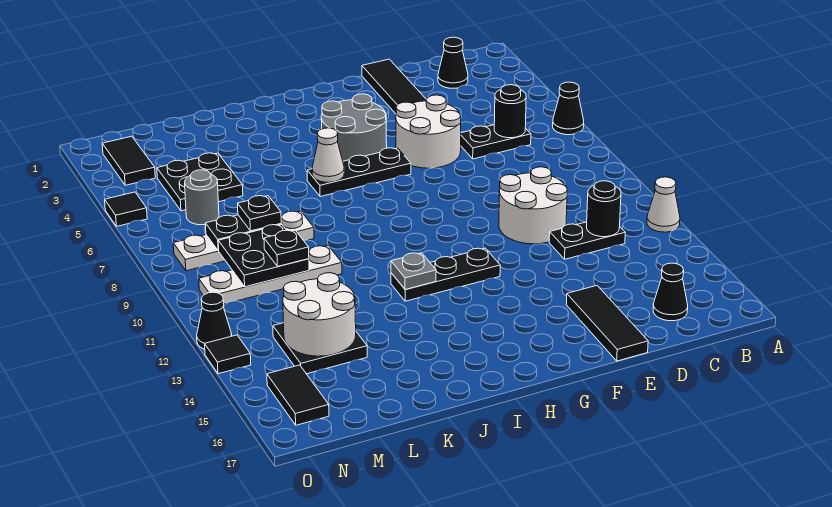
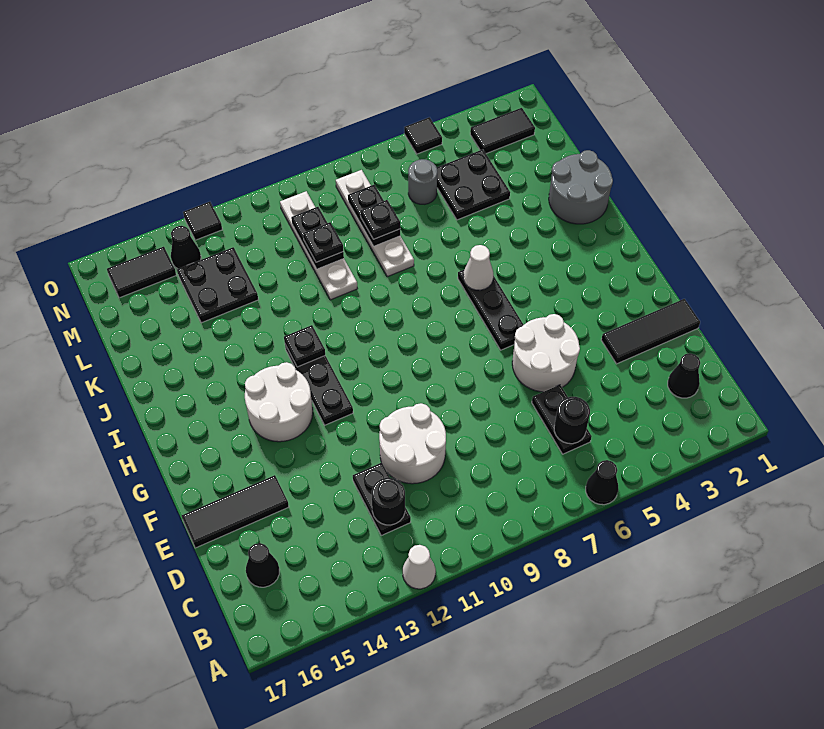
grey 2x2 round brick [321,94,387,161] -> grey 2x2 round brick moved to [549,150,613,224]
grey 1x1 plate [391,253,436,290] -> black 1x1 plate [284,325,325,367]
black 2x2 plate [218,225,309,287] -> black 1x2 plate [291,207,344,269]
white 2x2 round brick [283,273,356,356] -> white 2x2 round brick moved to [245,362,313,442]
black 1x1 cone [197,292,232,349] -> black 1x1 cone moved to [171,226,201,269]

